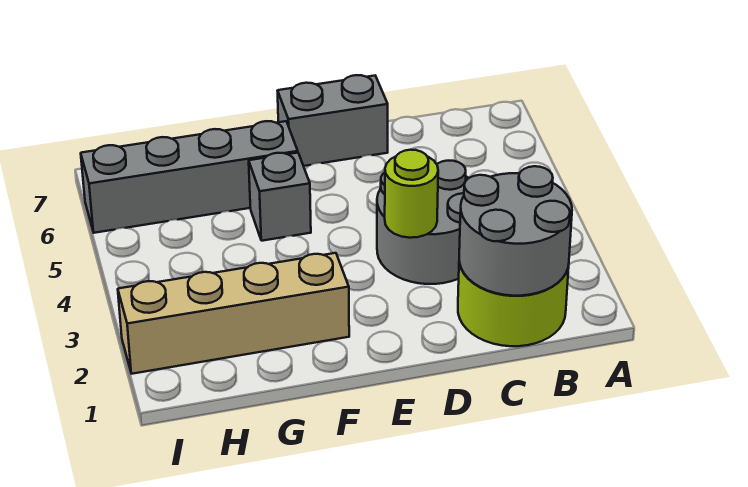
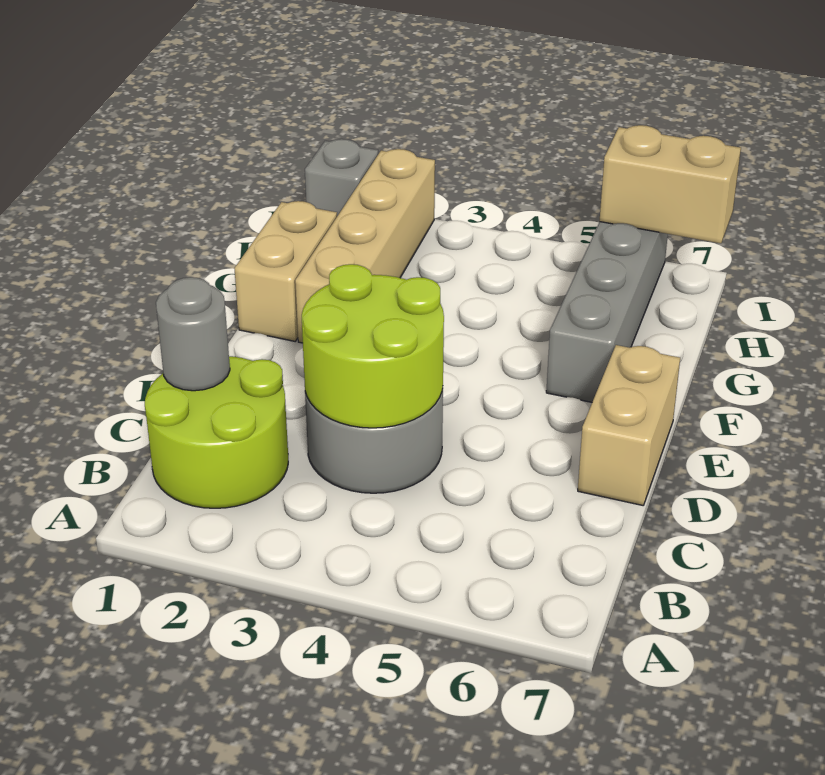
grey 2x2 round brick [459,166,572,296] -> grey 1x1 round brick [156,277,230,391]
lime 1x1 round brick [385,150,438,238] -> lime 2x2 round brick [302,264,444,428]
grey 1x2 brick [278,75,388,166] -> tan 1x2 brick [578,345,680,505]
none -> tan 1x2 brick [234,201,337,341]
grey 1x1 brick [249,153,311,241] -> grey 1x1 brick moved to [305,139,378,216]
none -> tan 1x2 brick [599,125,741,243]

